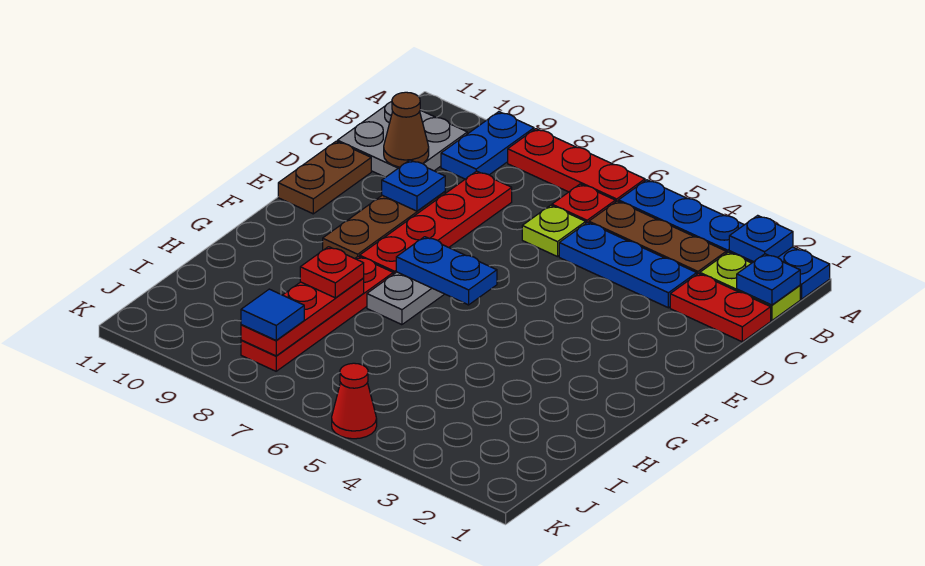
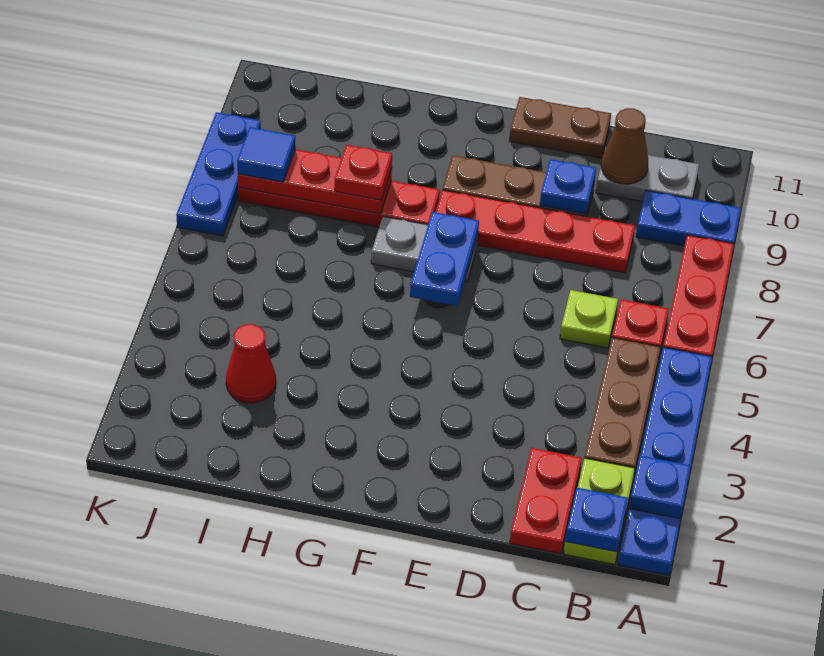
grey 2x2 plate [337,101,467,177] -> grey 1x2 plate [596,148,699,202]
blue 1x3 plate [559,222,697,308] -> blue 1x3 plate moved to [176,112,261,236]
red 1x1 cone [332,363,377,439] -> red 1x1 cone moved to [226,324,276,403]

